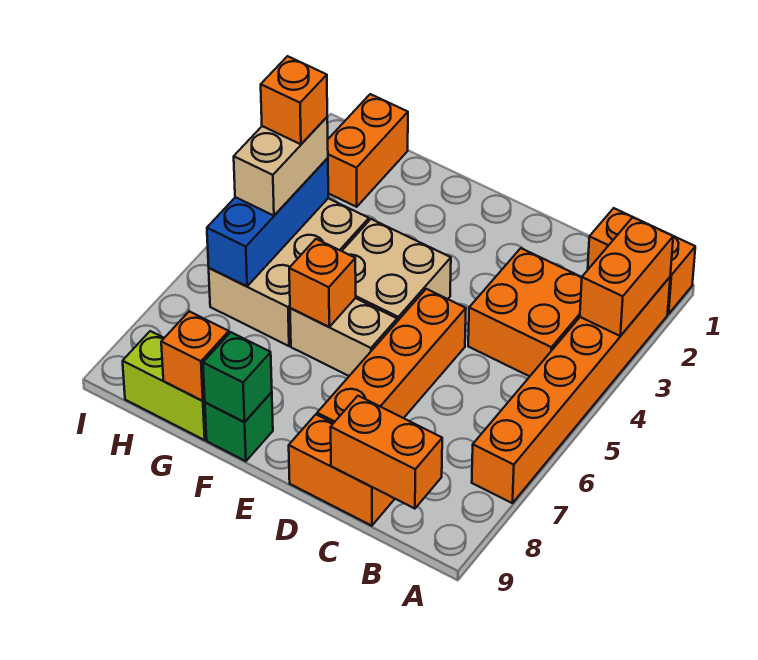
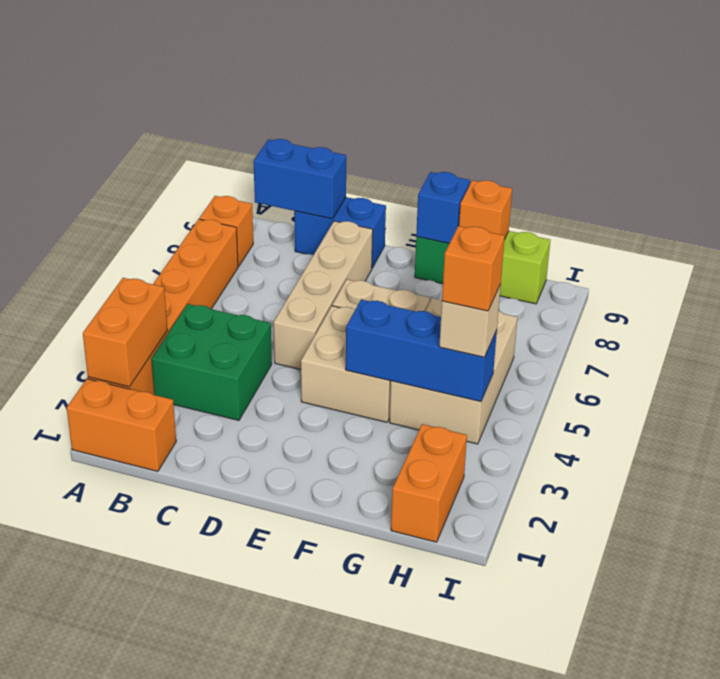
orange 2x2 brick [468,248,582,376] -> green 2x2 brick [151,304,272,420]
orange 1x2 brick [331,396,442,509] -> blue 1x2 brick [254,139,346,219]
orange 1x2 brick [289,415,395,526] -> blue 1x2 brick [295,197,386,268]
orange 1x4 brick [317,289,466,423] -> tan 1x4 brick [274,221,373,369]
orange 1x1 brick [289,239,356,327] -> orange 1x1 brick moved to [199,196,253,266]
green 1x1 brick [203,332,272,422] -> blue 1x1 brick [416,172,470,243]
blue 1x3 brick [207,158,328,286] -> blue 1x3 brick turned to [346,299,497,402]
tan 1x2 brick [234,117,328,216] -> tan 1x1 brick [439,284,501,357]

